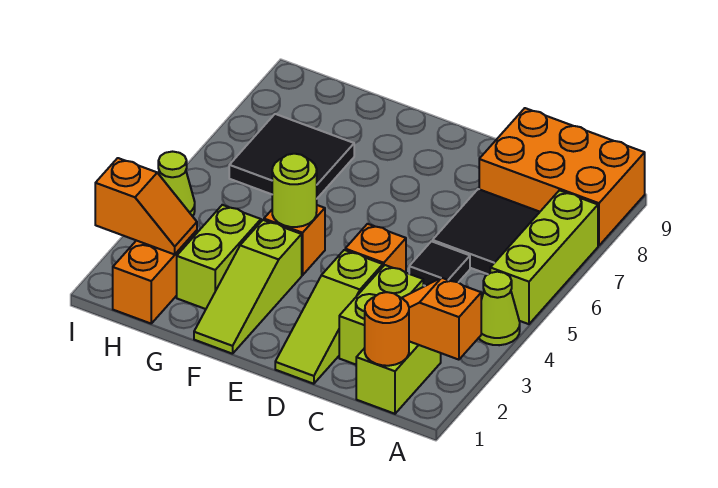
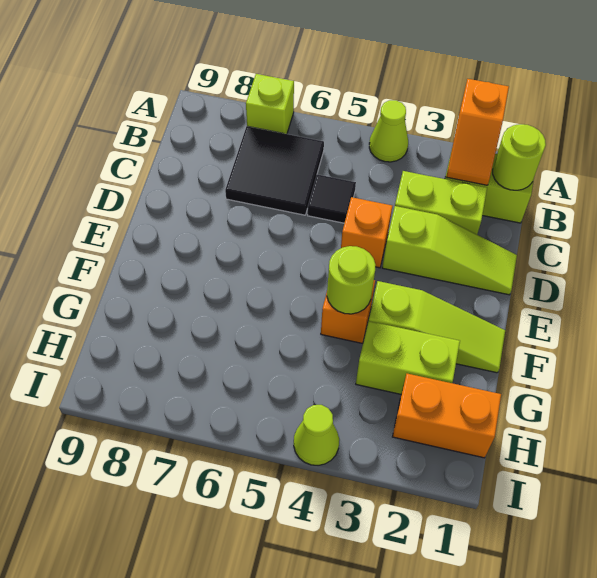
lime 1x3 brick [490,190,598,324] -> lime 1x1 brick [246,74,294,134]
orange 2x3 brick [479,108,645,246] -> none
orange 1x1 round brick [365,292,409,366] -> lime 1x1 round brick [493,124,546,190]
black 2x2 tile [229,114,354,198] -> none
orange 1x2 slope [95,158,197,254] -> none

